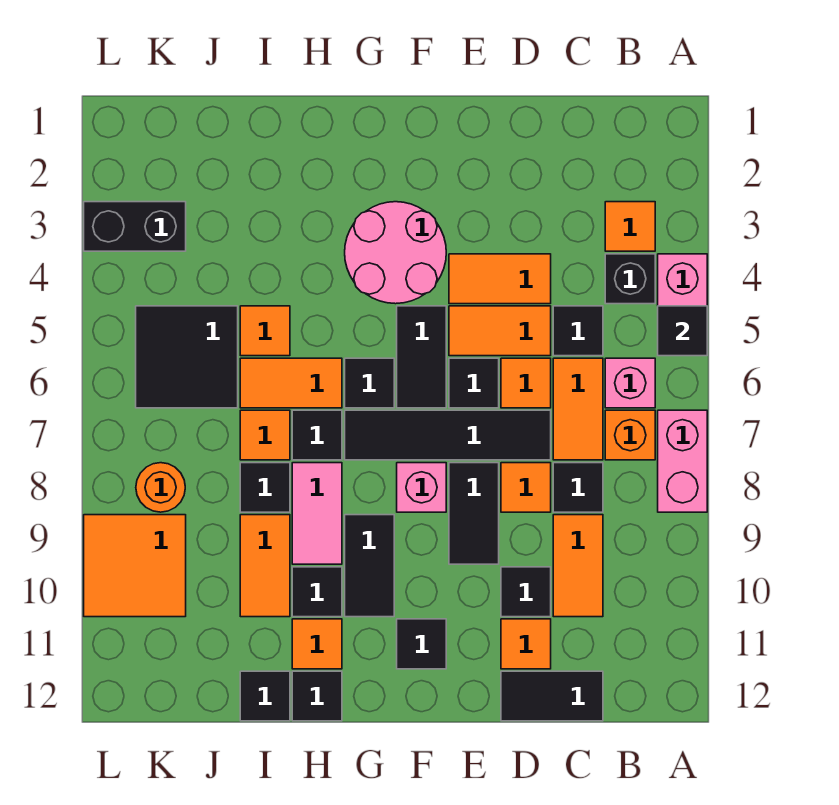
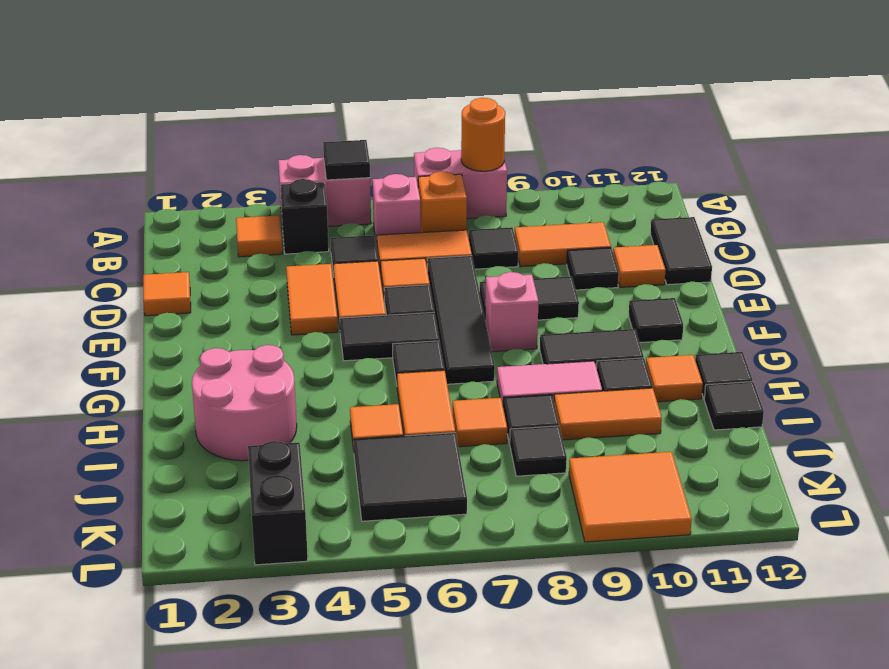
orange 1x1 tile [501,463,551,512] -> orange 1x1 tile moved to [143,272,191,316]
pink 2x2 round brick [345,202,446,304] -> pink 2x2 round brick moved to [192,345,297,461]
black 1x1 tile [292,410,342,460] -> black 1x1 tile moved to [510,426,567,476]
orange 1x1 round brick [136,463,185,512] -> orange 1x1 round brick moved to [461,98,505,171]

